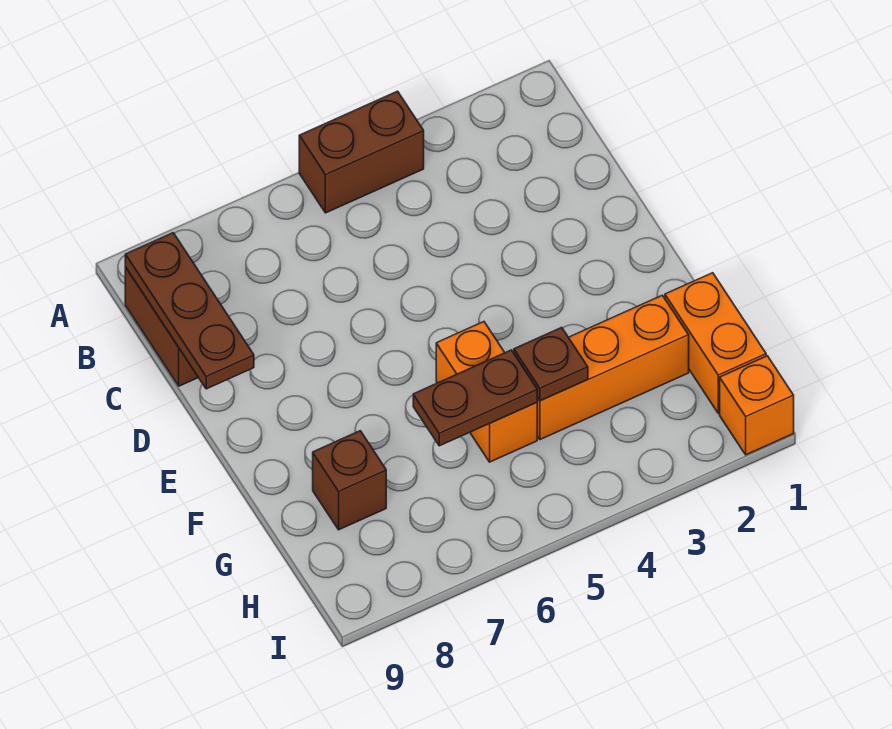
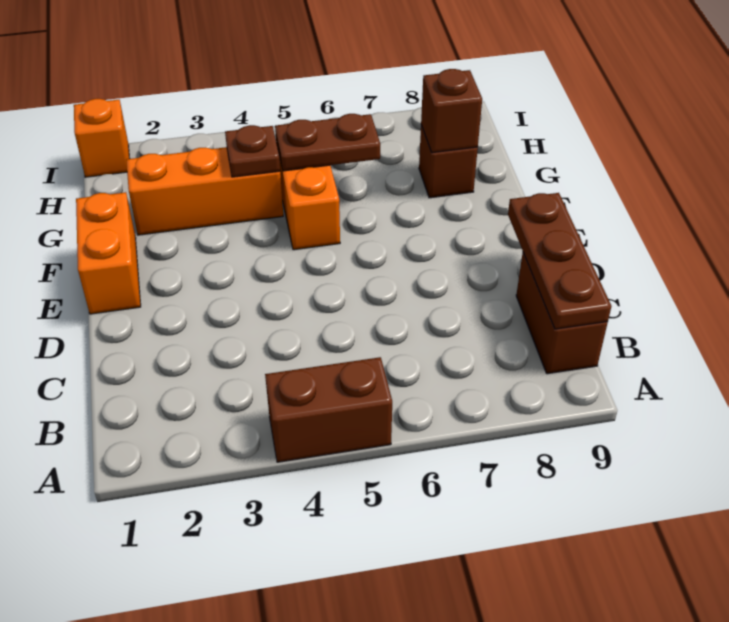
orange 1x2 brick [665,273,766,413] -> orange 1x2 brick moved to [76,192,141,314]
none -> brown 1x1 brick [421,69,482,153]

